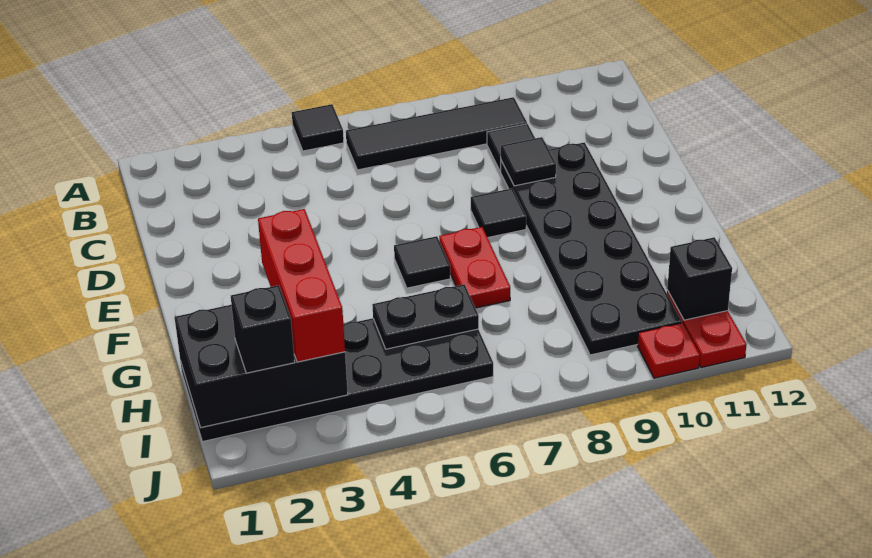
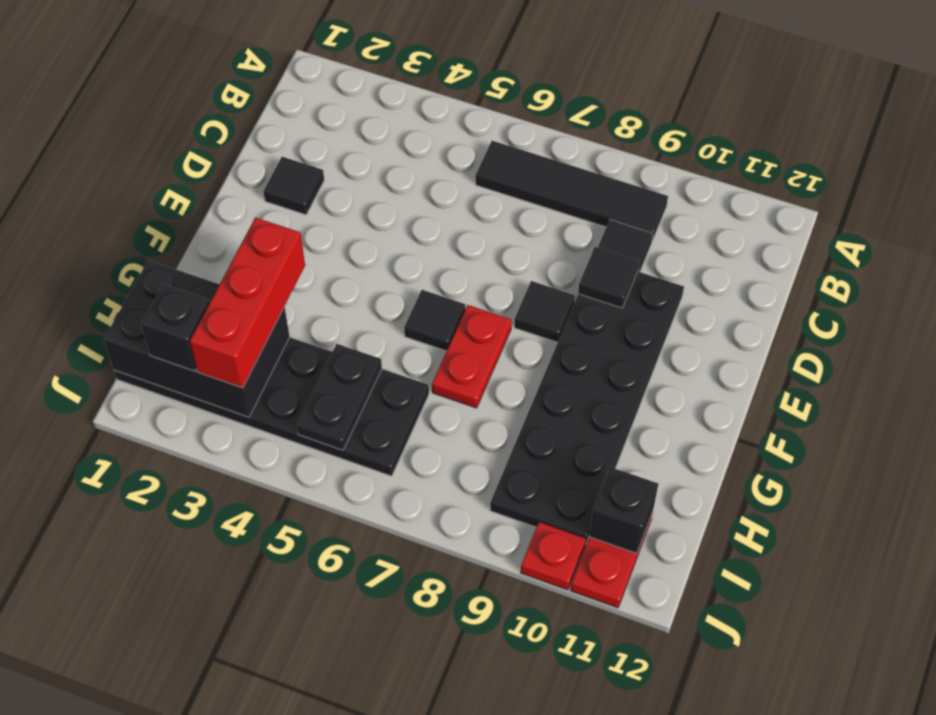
black 1x1 tile [292,104,344,151] -> black 1x1 tile moved to [263,157,324,215]
black 1x2 plate [372,284,479,349] -> black 1x2 plate turned to [297,344,382,450]

